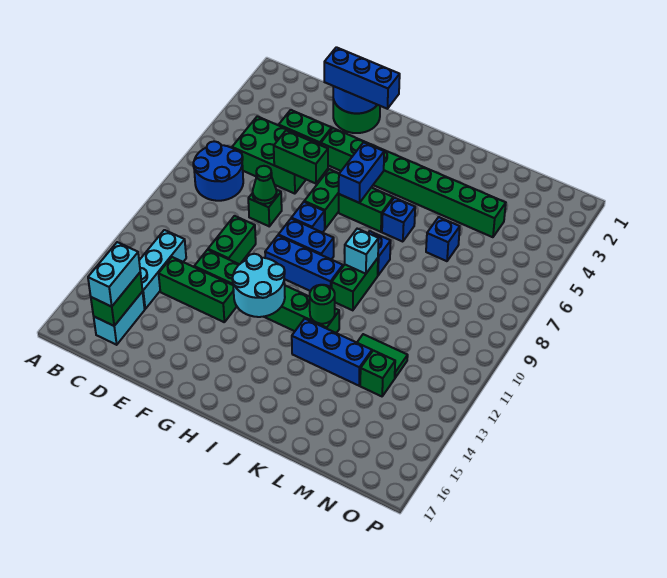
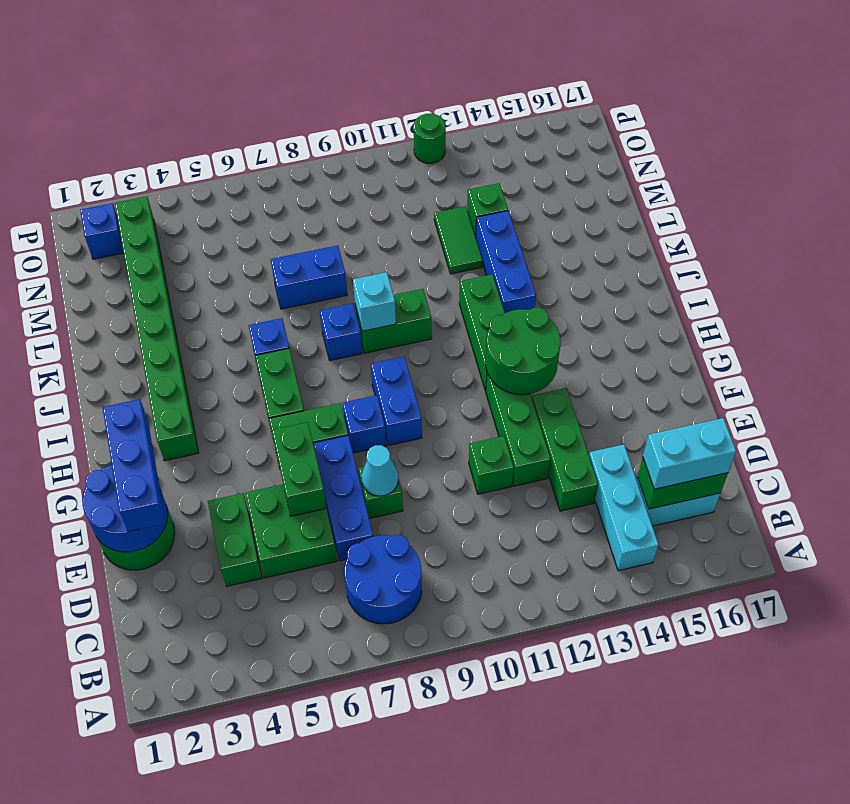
green 2x3 brick [232,116,319,194] -> green 2x2 brick [246,485,337,578]
cyan 1x3 brick [139,230,186,309] -> cyan 1x3 brick turned to [589,445,658,571]
green 1x1 cone [253,166,277,204] -> cyan 1x1 cone [362,445,398,496]
green 1x2 brick [208,216,256,264] -> green 1x1 brick [469,436,514,494]
green 1x8 brick [321,128,506,237] -> green 1x8 brick moved to [115,196,199,461]
blue 1x3 brick [265,236,343,291] -> blue 1x3 brick moved to [313,435,373,561]
cyan 2x2 round brick [232,254,285,317] -> green 2x2 round brick [486,308,561,395]
blue 1x2 brick [339,142,384,203] -> blue 1x2 brick moved to [271,245,347,309]
green 1x1 round brick [310,285,335,324] -> green 1x1 round brick moved to [414,113,446,163]
blue 1x1 brick [426,217,460,261] -> blue 1x1 brick moved to [80,203,124,259]

